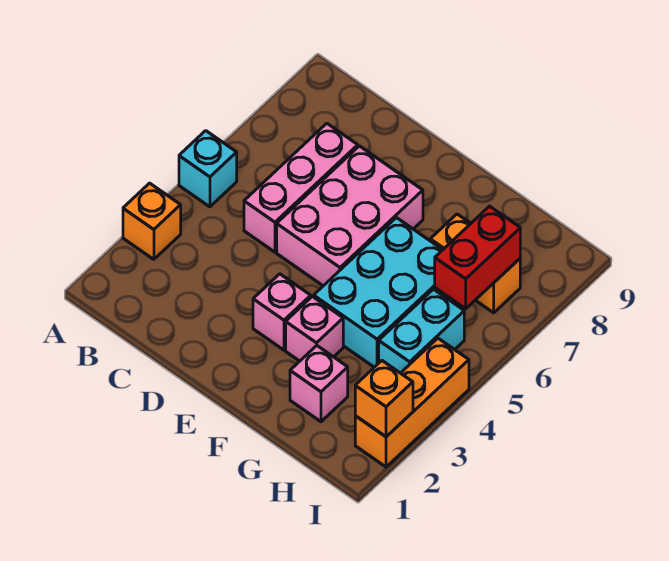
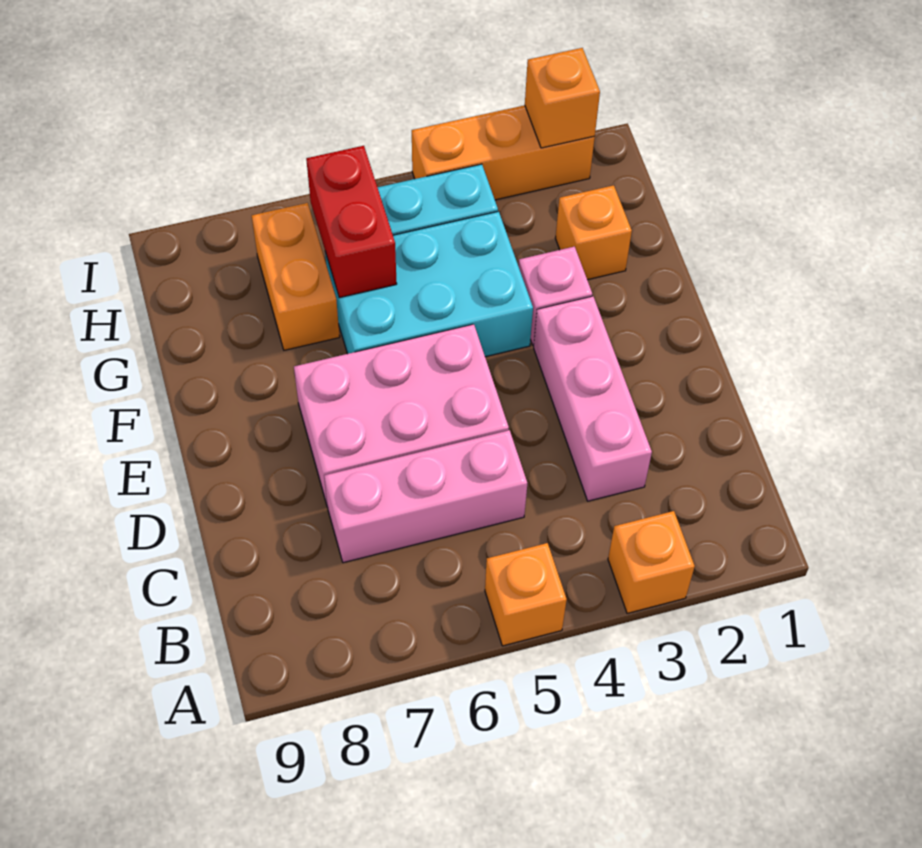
cyan 1x1 brick [179,131,237,207] -> orange 1x1 brick [485,543,567,646]
pink 1x1 brick [253,274,311,350] -> pink 1x3 brick [534,296,652,501]
pink 1x1 brick [290,346,348,422] -> orange 1x1 brick [555,185,632,280]
red 1x2 brick [435,206,520,309] -> red 1x2 brick turned to [306,146,397,298]

